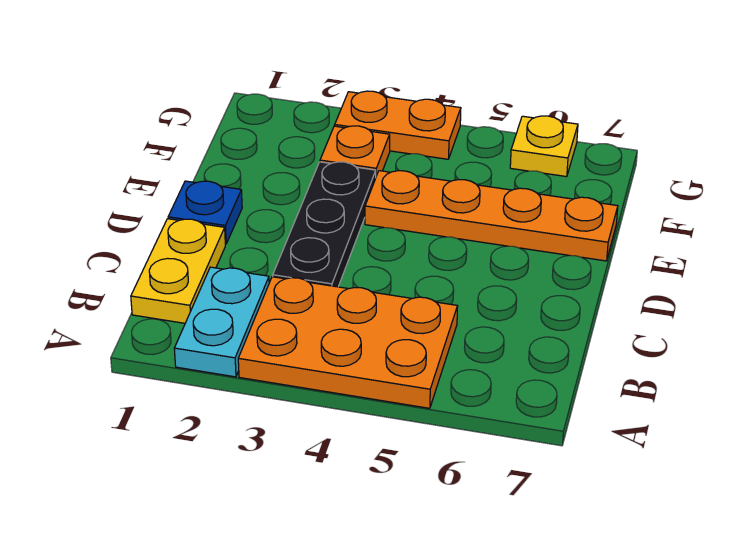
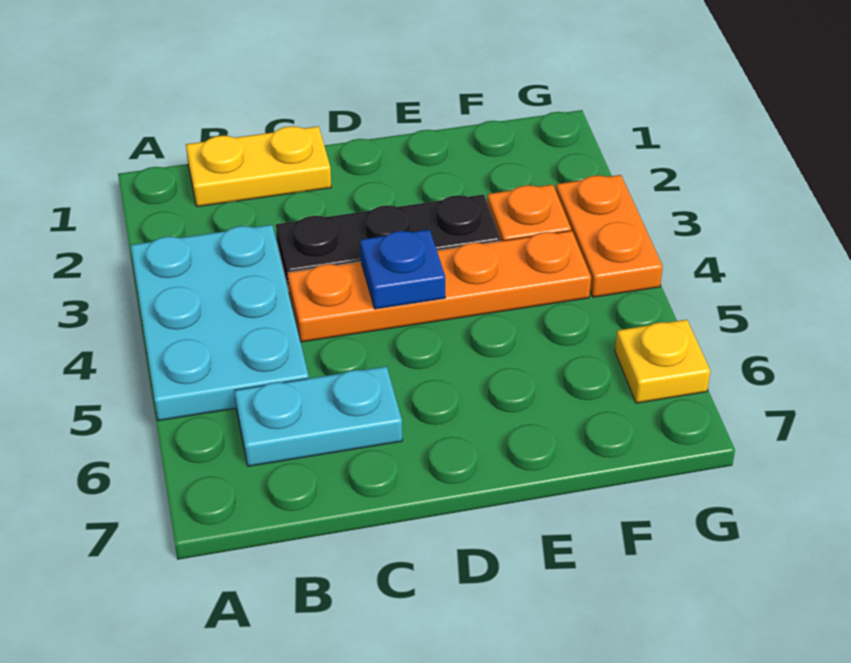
cyan 1x2 plate [174,267,269,377] -> cyan 1x2 plate moved to [234,366,402,466]
orange 2x3 plate [238,277,458,408] -> cyan 2x3 plate [131,225,309,421]
blue 1x1 plate [168,181,242,244] -> blue 1x1 plate moved to [360,230,445,309]
orange 1x4 plate [365,171,618,261] -> orange 1x4 plate turned to [288,231,591,342]

